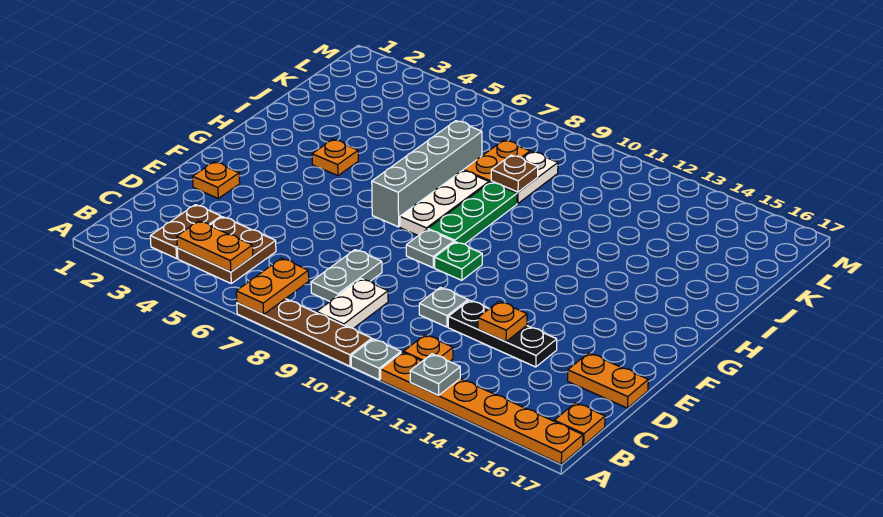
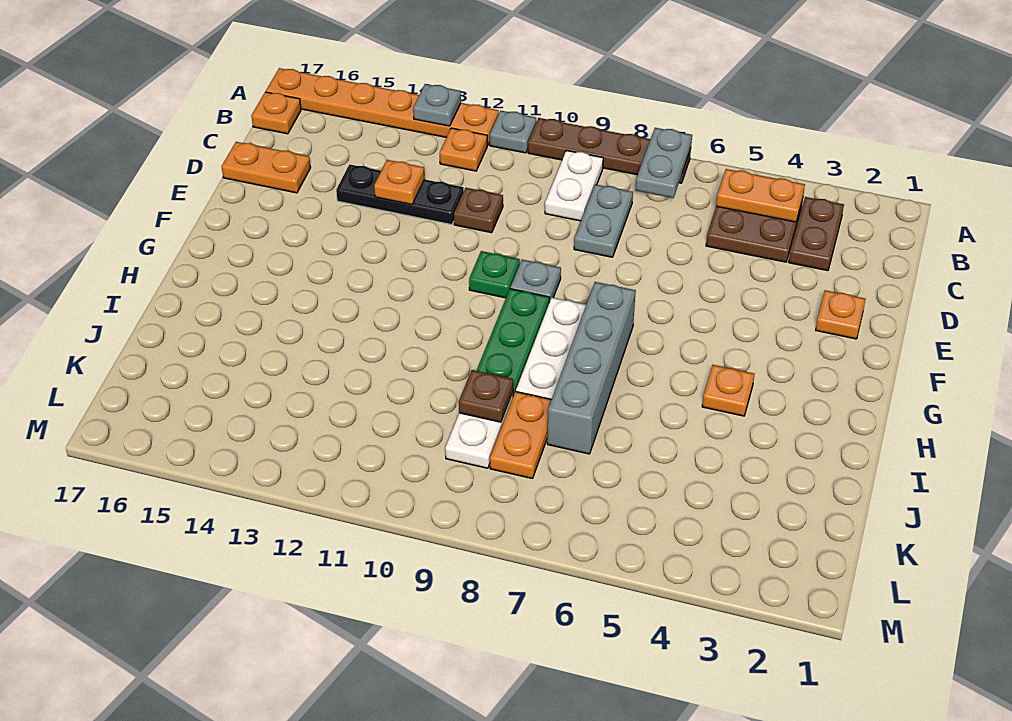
orange 1x2 plate [236,258,309,315] -> grey 1x2 plate [635,128,692,198]
grey 1x1 plate [419,287,468,327] -> brown 1x1 plate [454,188,503,233]

